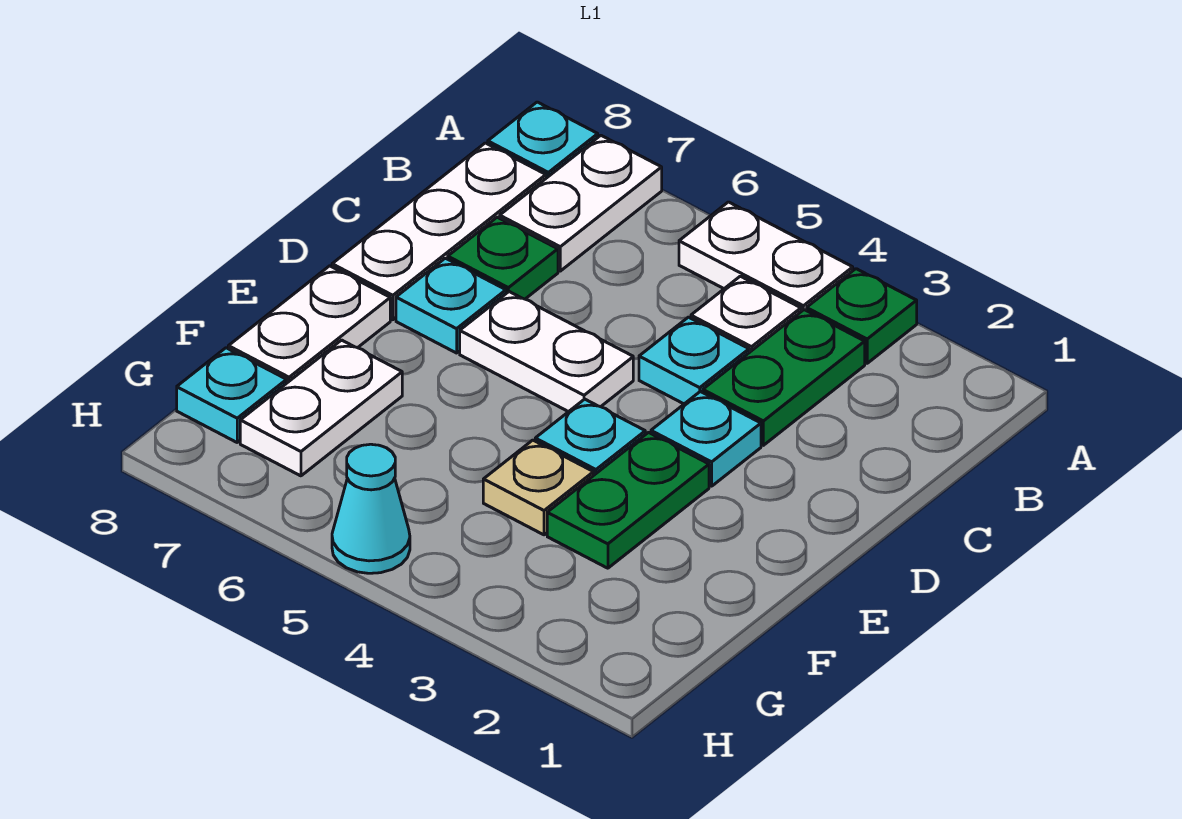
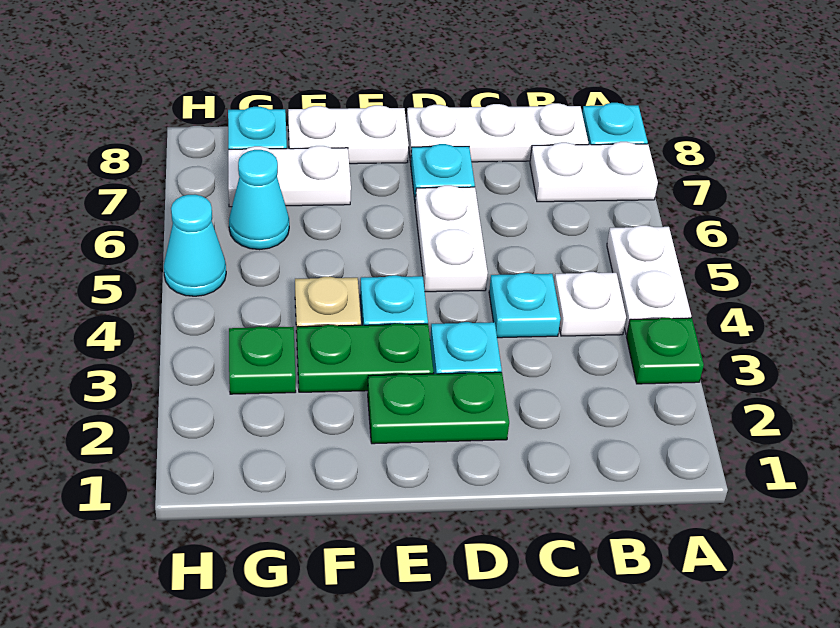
green 1x2 plate [703,310,865,445] -> green 1x2 plate moved to [368,372,509,444]
green 1x1 plate [448,217,558,299] -> green 1x1 plate moved to [229,327,296,394]
none -> cyan 1x1 cone [229,150,289,250]

